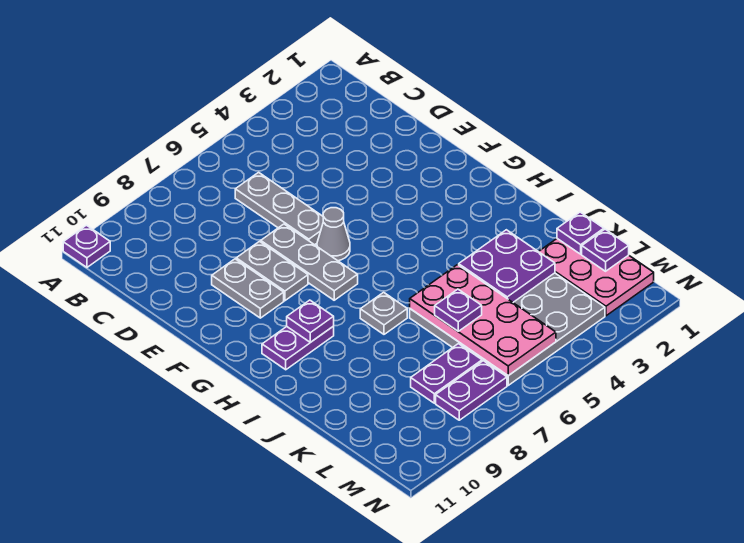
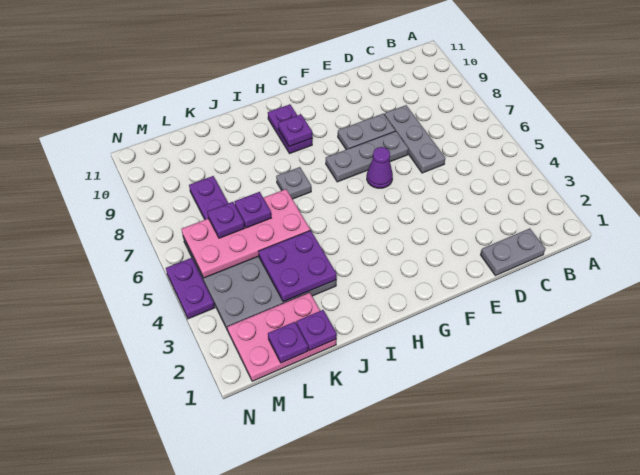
purple 1x1 plate [63,225,110,267] -> purple 1x1 plate moved to [207,202,245,238]
grey 1x3 plate [235,172,323,245] -> grey 1x3 plate turned to [384,105,445,173]
grey 1x2 plate [212,259,284,318] -> grey 1x2 plate moved to [481,228,545,276]
grey 1x1 cone [317,208,350,261] -> purple 1x1 cone [367,147,393,188]
purple 1x2 plate [436,361,507,420] -> purple 1x2 plate moved to [166,258,215,319]

